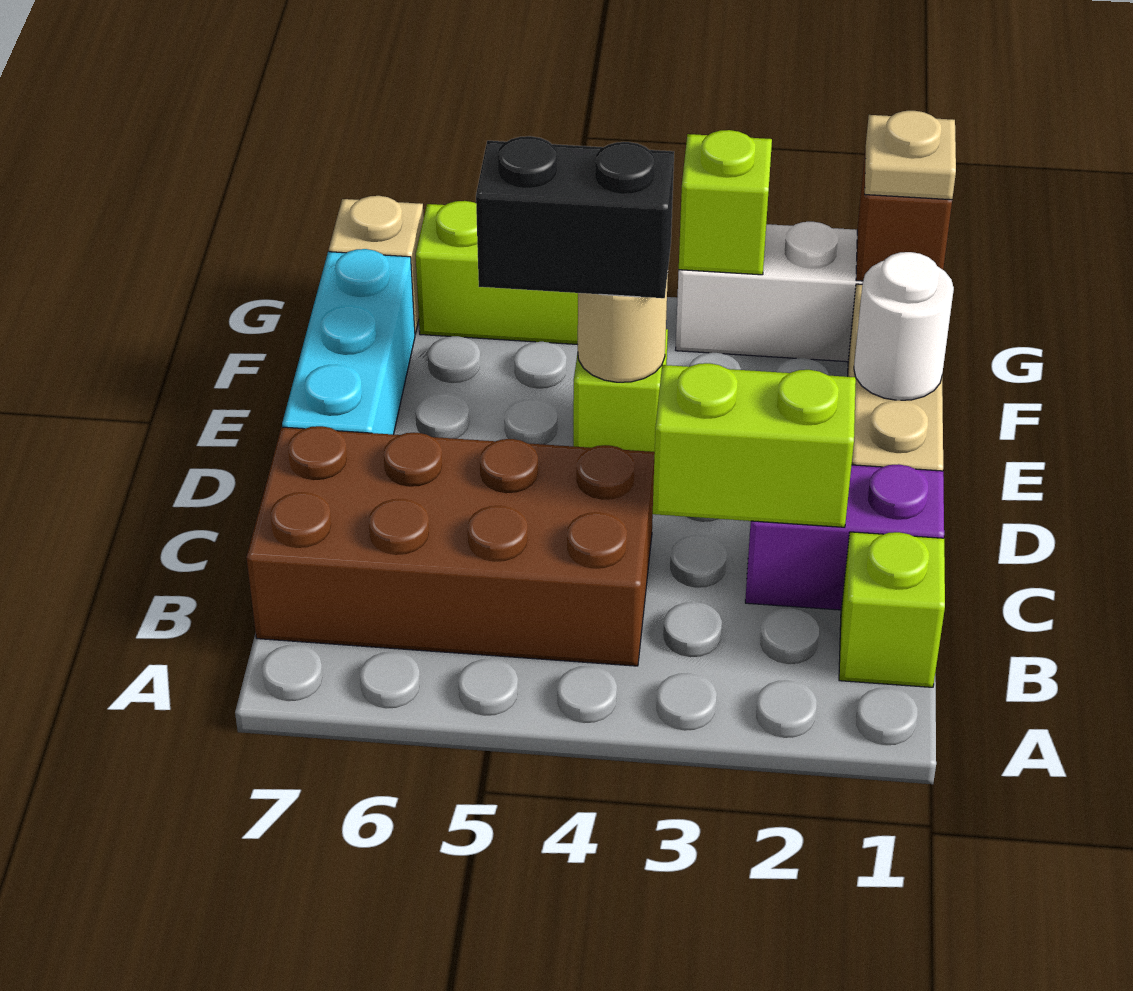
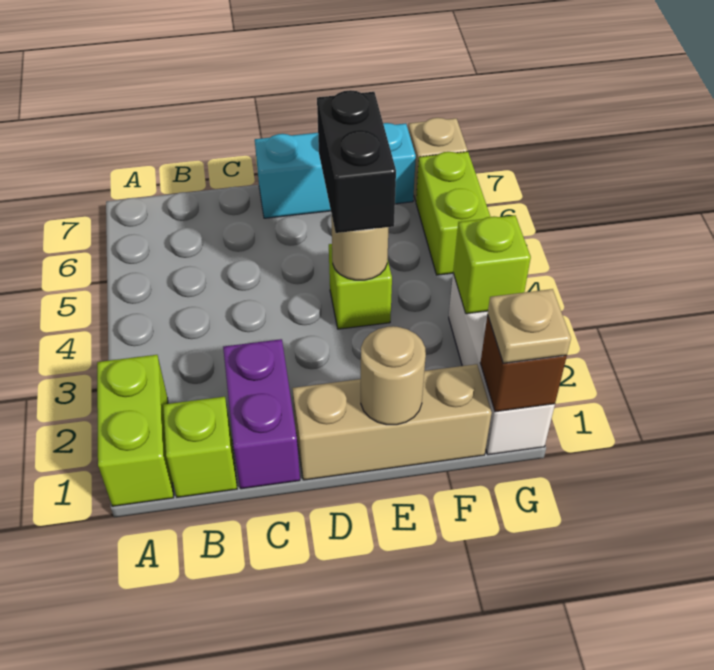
brown 2x4 brick [246,426,655,666] -> none
lime 1x2 brick [653,363,856,527] -> lime 1x2 brick moved to [97,355,174,506]
white 1x1 round brick [854,252,954,400] -> tan 1x1 round brick [361,326,426,425]

